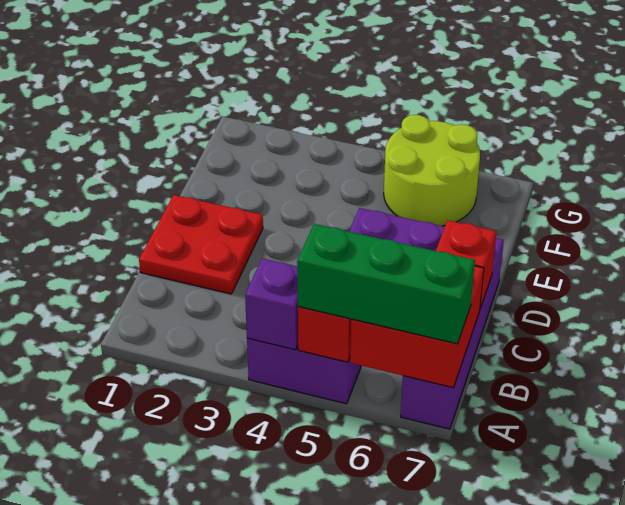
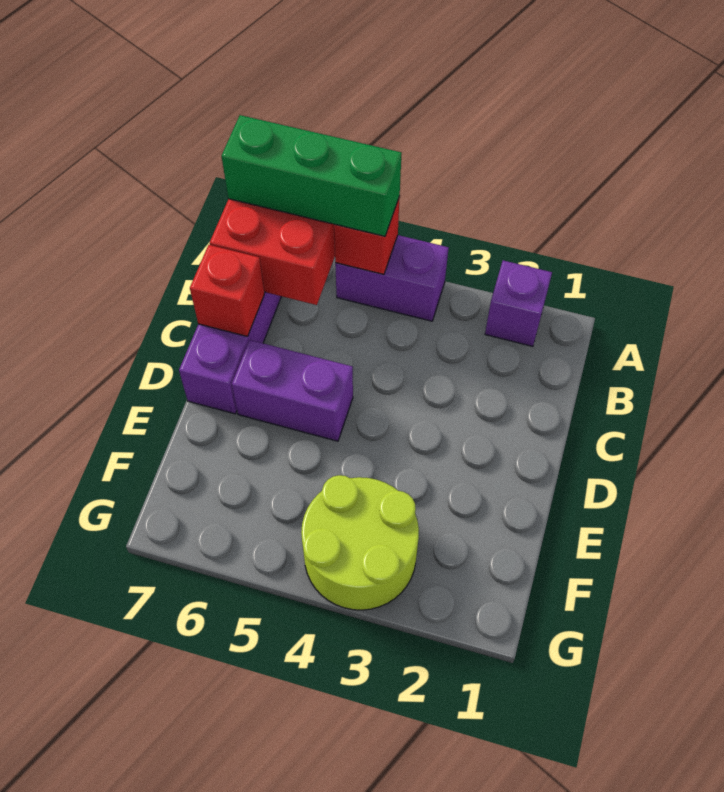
purple 1x1 brick [245,258,298,350] -> purple 1x1 brick moved to [485,260,552,346]
red 2x2 plate [139,195,263,294] -> none
lime 2x2 round brick [384,115,480,226] -> lime 2x2 round brick moved to [301,475,419,610]

